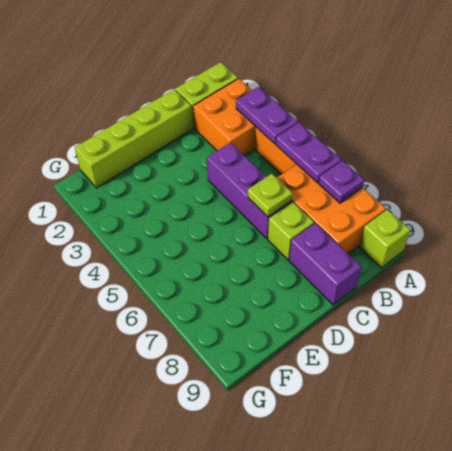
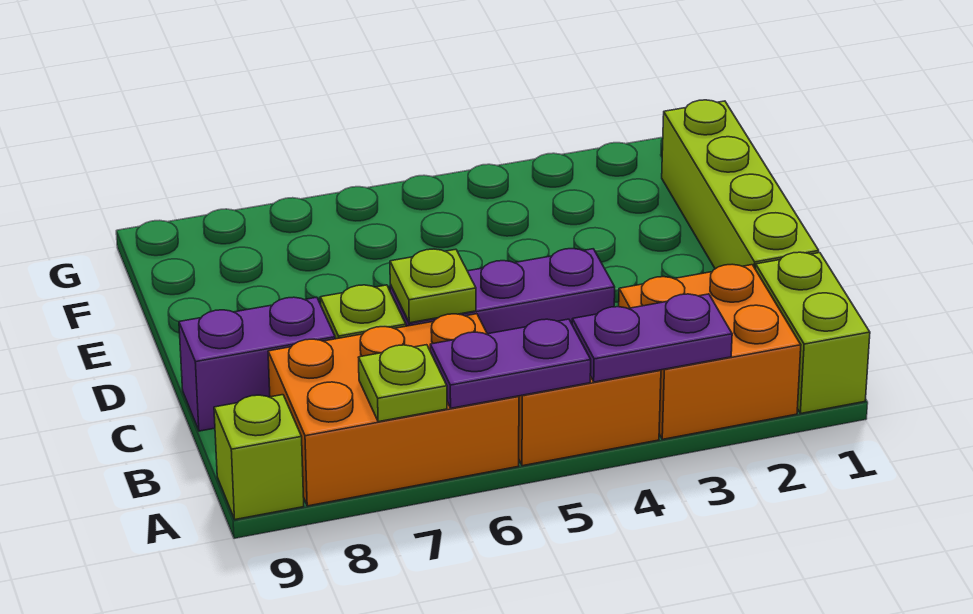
purple 1x1 plate [319,161,364,203] -> lime 1x1 plate [359,345,447,422]

